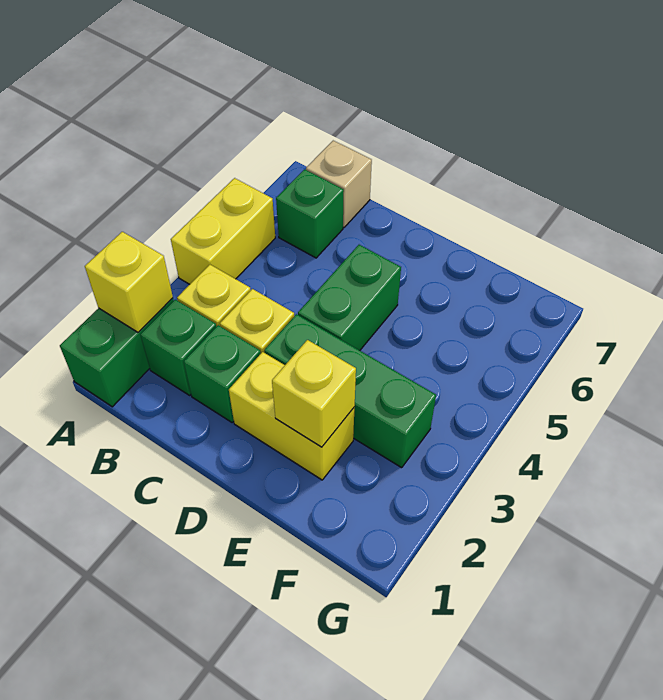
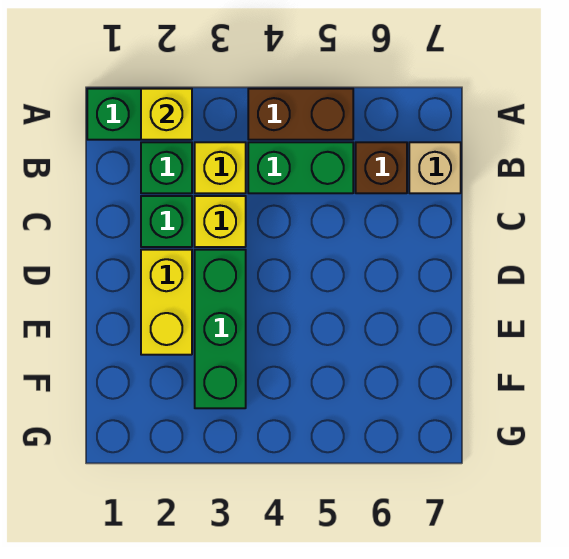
yellow 1x2 brick [171,178,275,284] -> brown 1x2 brick [248,89,353,140]
green 1x1 brick [276,169,344,258] -> brown 1x1 brick [356,142,407,193]
green 1x2 brick [298,245,401,350] -> green 1x2 brick moved to [248,142,353,193]
yellow 1x1 brick [272,340,356,447] -> none

